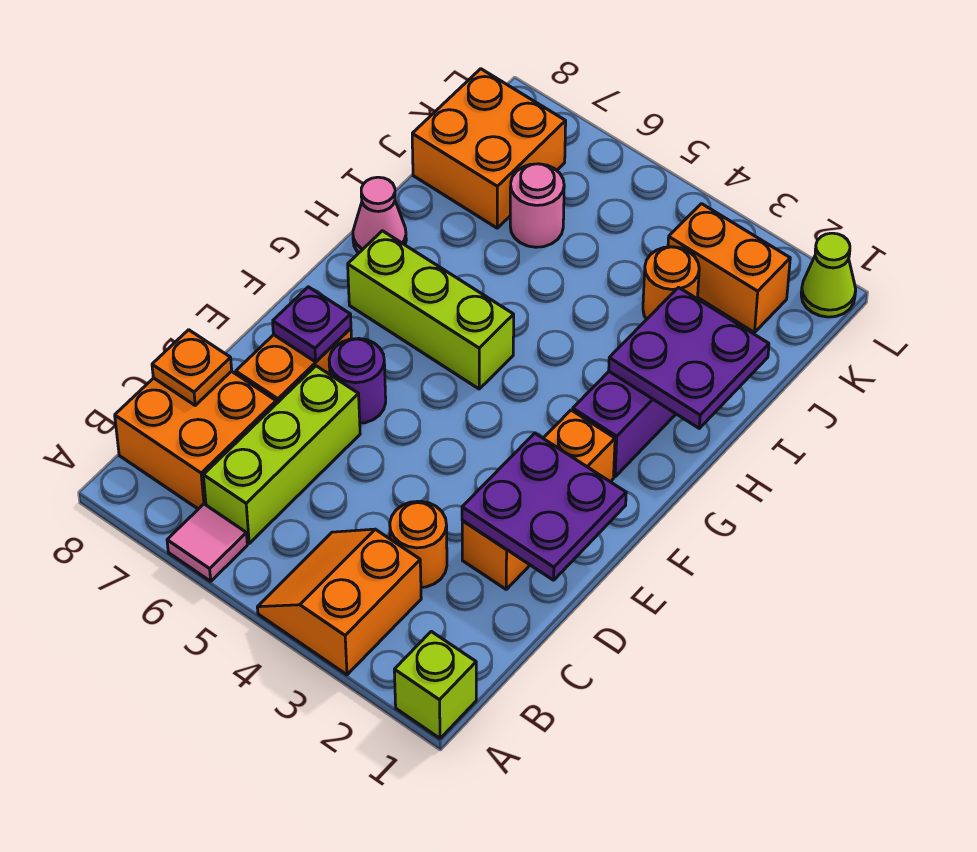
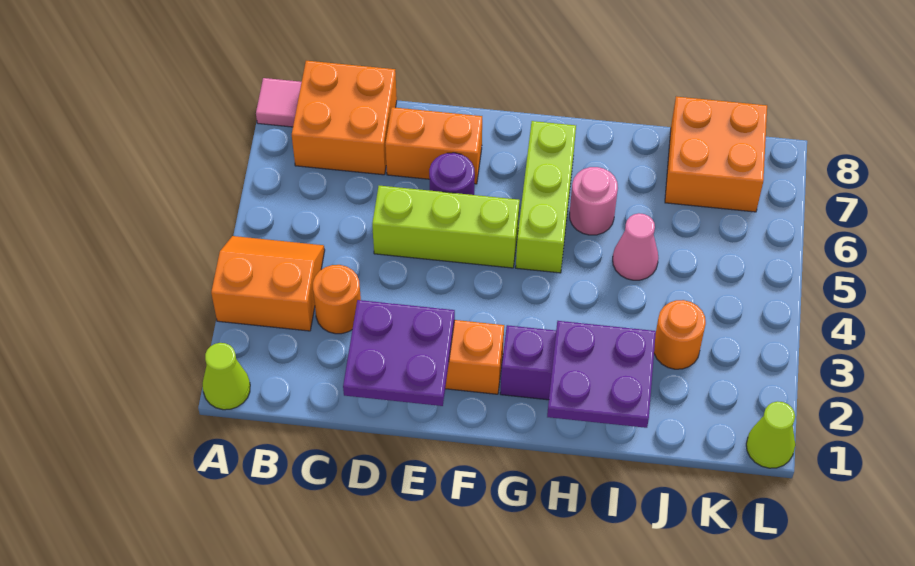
lime 1x1 brick [394,631,476,738] -> lime 1x1 cone [203,343,250,410]
pink 1x1 tile [167,504,247,581] -> pink 1x1 tile moved to [256,78,302,127]
lime 1x3 brick [203,366,360,543] -> lime 1x3 brick moved to [372,186,520,268]
orange 1x1 plate [152,330,232,405] -> none
purple 1x1 plate [273,287,351,362] -> none
pink 1x1 cone [353,177,406,253] -> pink 1x1 cone moved to [613,213,658,280]
pink 1x1 round brick [510,164,564,247] -> pink 1x1 round brick moved to [570,167,618,235]
orange 1x2 brick [668,204,790,333] -> none

